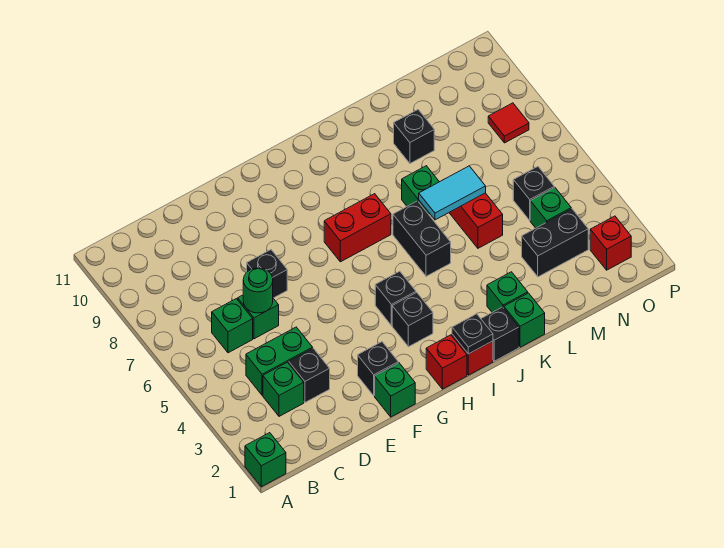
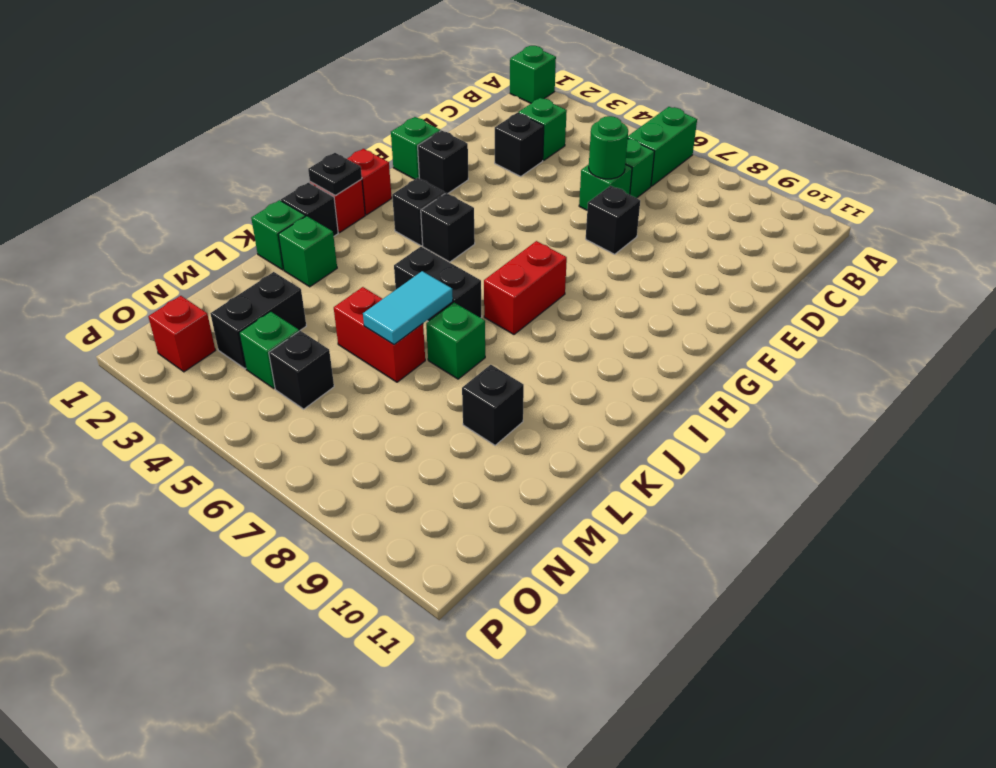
green 1x2 brick [246,327,313,395] -> green 1x2 brick moved to [628,107,697,186]
red 1x1 tile [488,103,529,143] -> none

